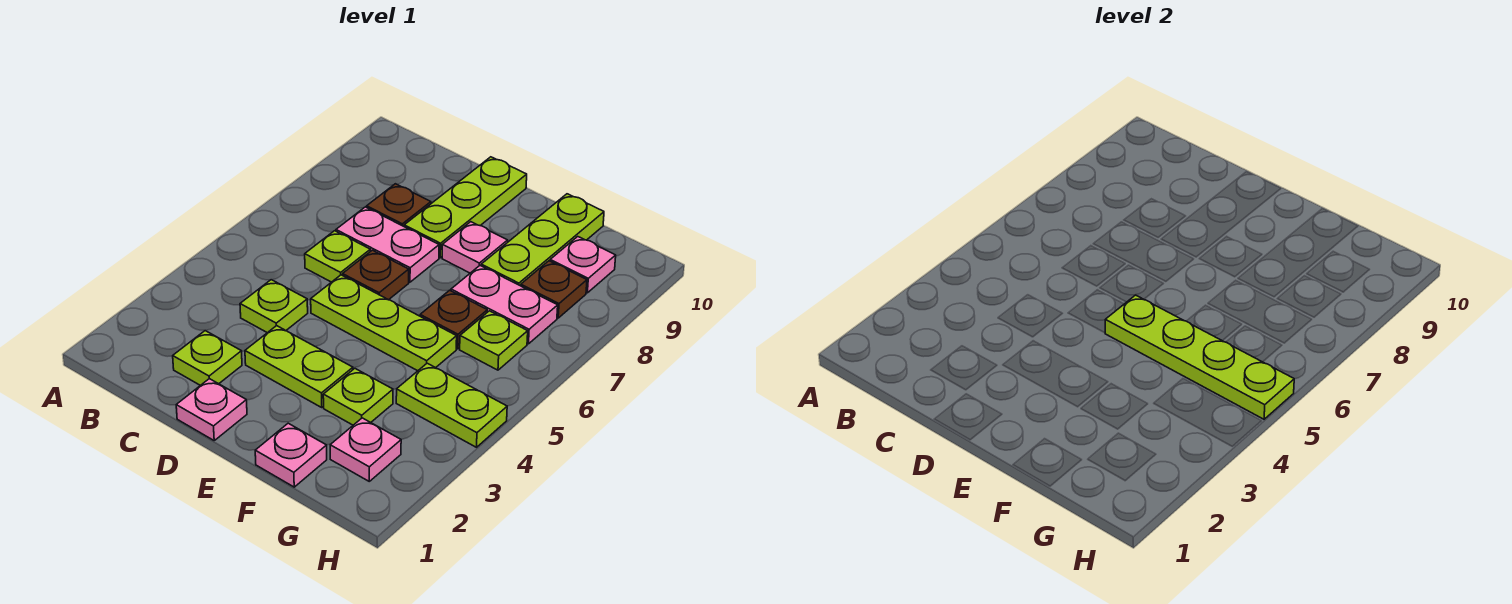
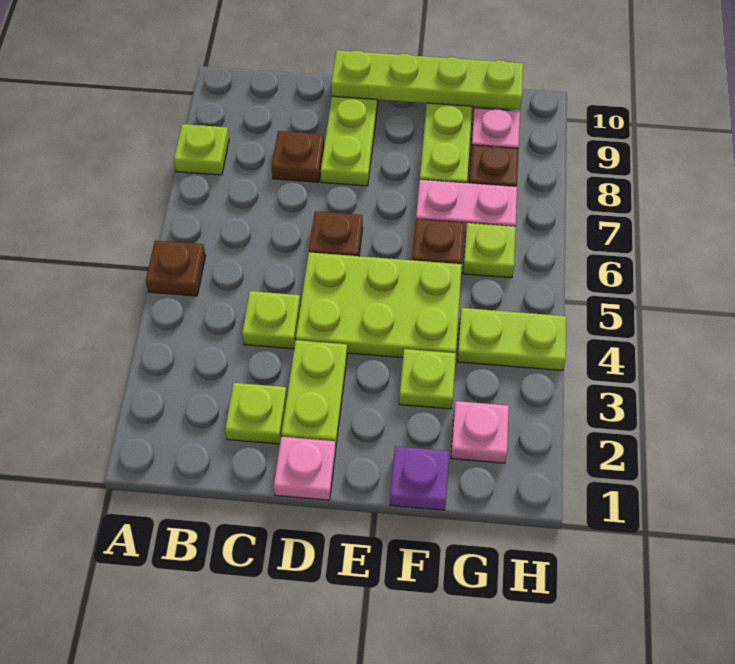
none -> brown 1x1 plate [146,241,206,296]
lime 1x1 plate [305,231,370,282] -> lime 1x1 plate moved to [174,124,229,175]
pink 1x2 plate [336,207,439,282] -> none
lime 1x2 plate [245,326,353,407] -> lime 1x2 plate turned to [282,340,347,449]
lime 1x3 plate [311,275,457,371] -> lime 2x3 plate [296,252,462,358]
lime 1x4 plate [1105,295,1294,419] -> lime 1x4 plate moved to [331,50,523,110]
pink 1x1 plate [442,222,508,273] -> none
pink 1x1 plate [255,423,327,487] -> purple 1x1 plate [390,446,449,510]

